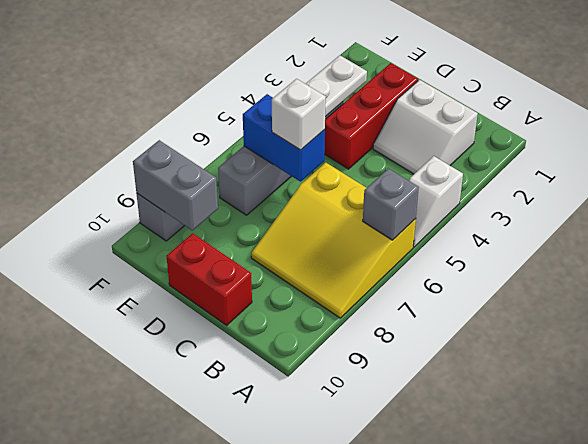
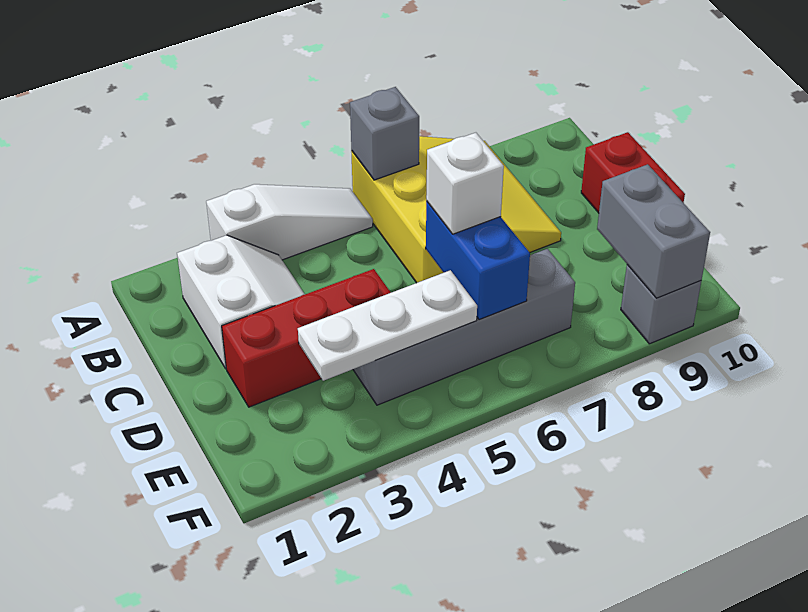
white 1x2 slope [409,156,463,247] -> white 1x3 slope [206,184,373,260]

